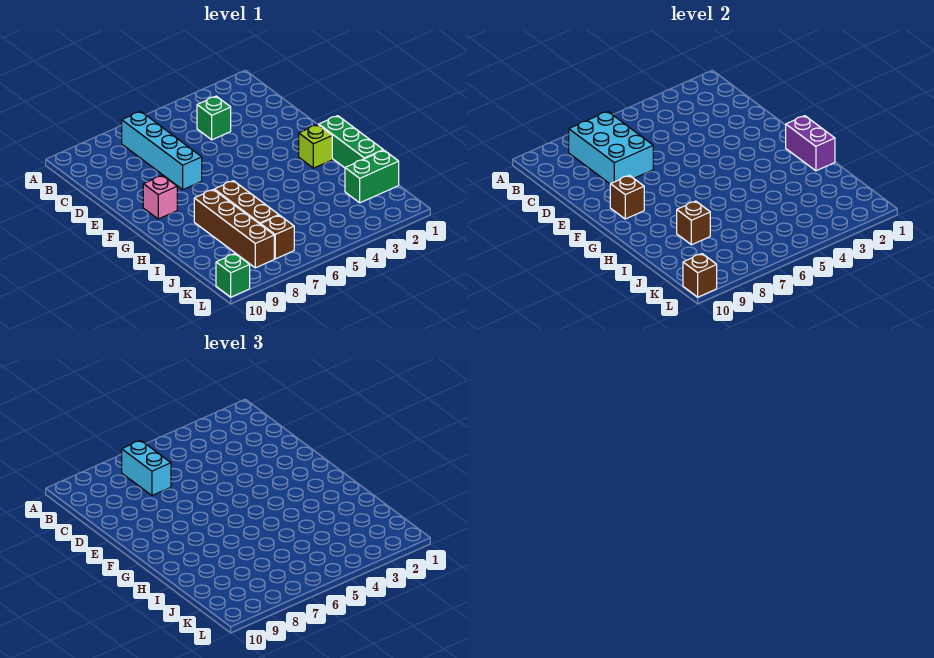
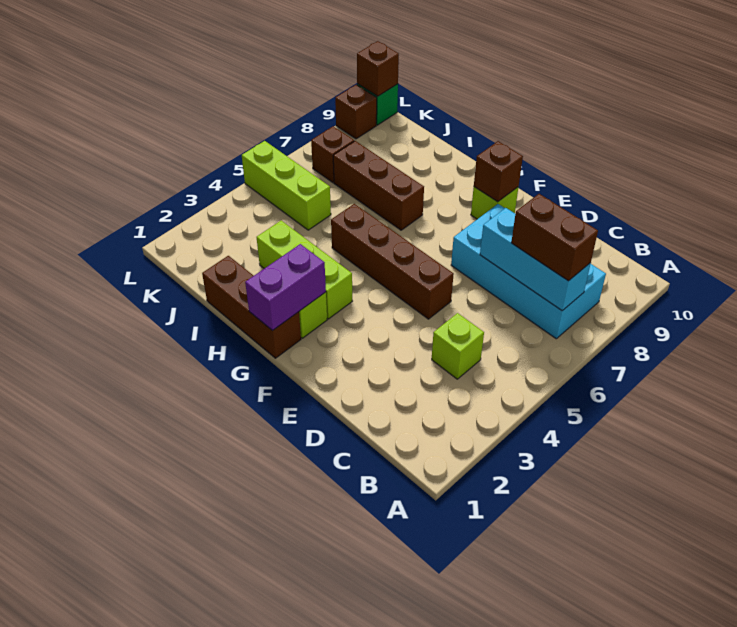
cyan 1x4 brick [121,111,202,189] -> cyan 2x4 brick [451,204,606,339]
cyan 2x3 brick [568,111,653,184] -> cyan 1x3 brick [480,208,591,311]
cyan 1x2 brick [121,440,171,495] -> brown 1x2 brick [511,194,598,281]
green 1x1 brick [197,96,231,140] -> lime 1x1 brick [432,313,484,379]
pink 1x1 brick [143,175,177,219] -> lime 1x1 brick [471,187,518,219]
green 1x3 brick [319,116,383,168] -> brown 1x3 brick [202,256,301,358]
purple 1x2 brick [786,116,835,171] -> purple 1x2 brick turned to [245,244,326,331]
none -> lime 1x3 brick [257,221,352,319]
brown 1x4 brick [194,190,274,268] -> brown 1x4 brick moved to [331,204,454,319]
brown 1x1 brick [677,201,710,245] -> brown 1x1 brick moved to [335,85,377,139]
green 1x2 brick [345,150,399,203] -> none
none -> lime 1x3 brick [242,141,331,230]

